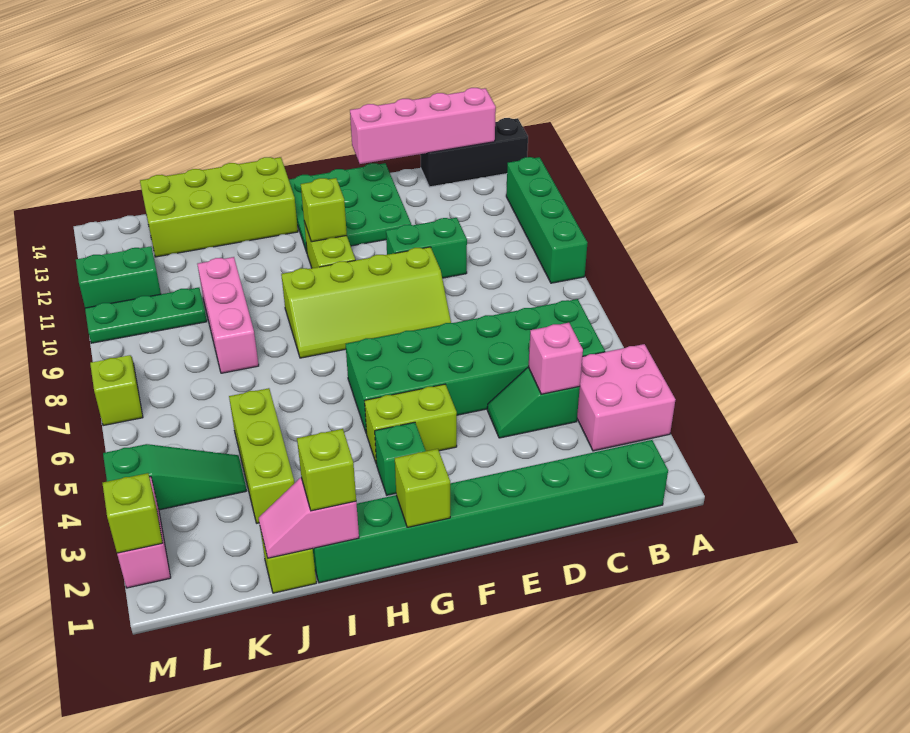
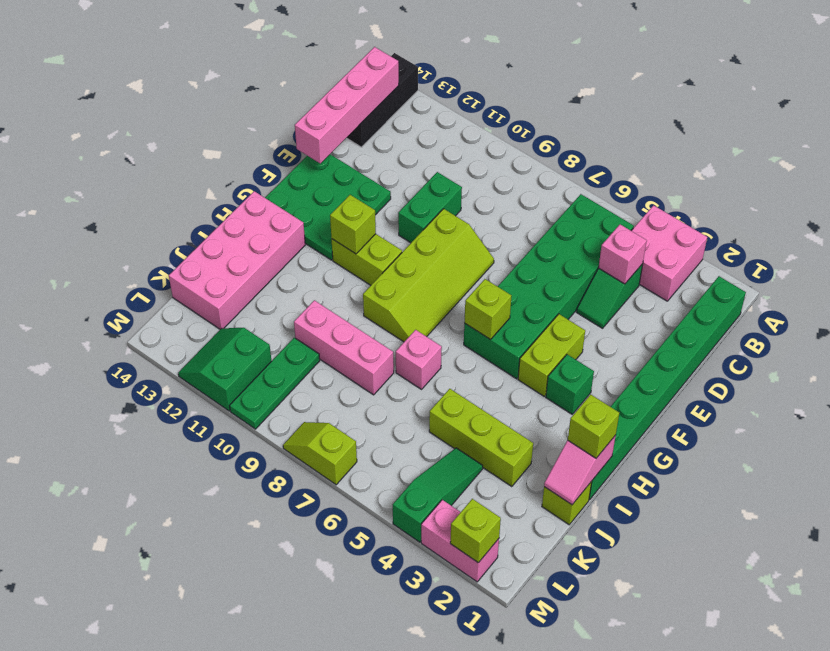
green 1x4 brick [506,157,588,283] -> none
lime 1x1 brick [395,449,450,527] -> lime 1x1 brick moved to [464,279,511,340]
lime 2x4 brick [140,157,298,257] -> pink 2x4 brick [169,191,305,329]
none -> pink 1x1 brick [396,330,442,389]

